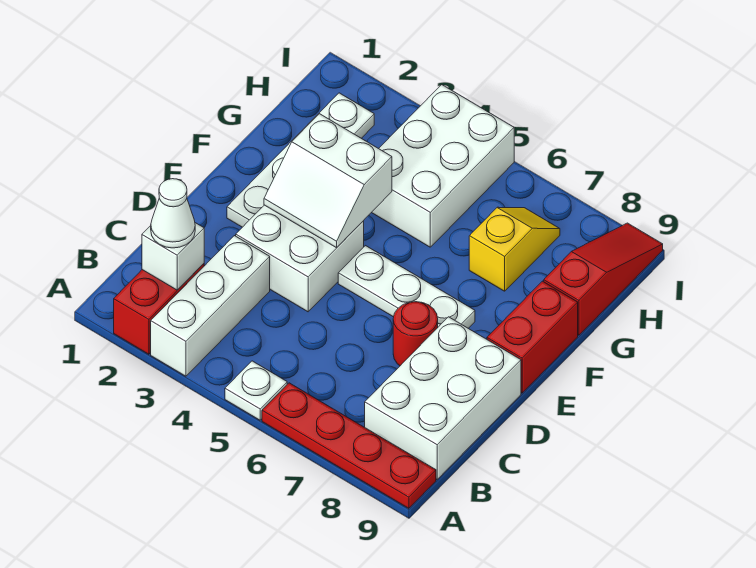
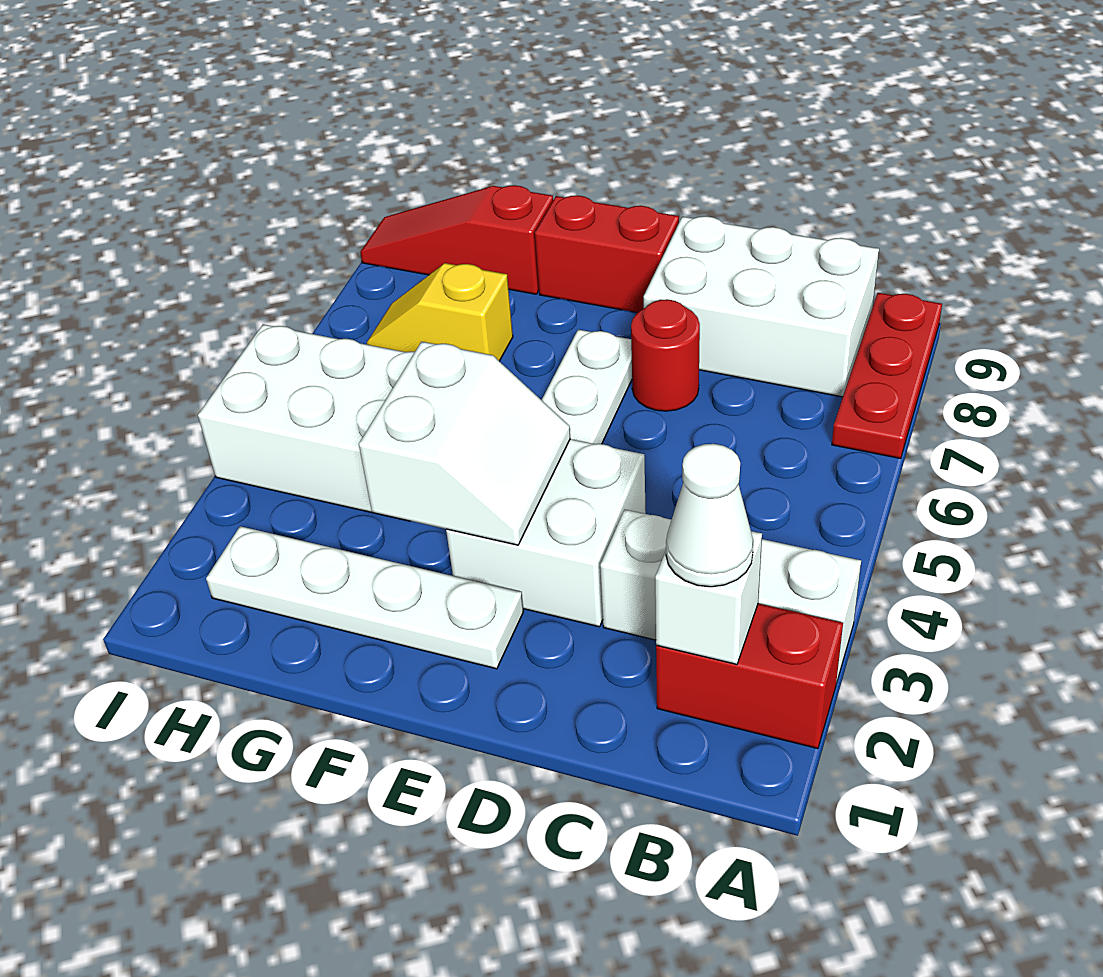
white 1x1 plate [225,361,287,420] -> none
red 1x4 plate [262,383,436,508] -> red 1x3 plate [832,293,942,459]

